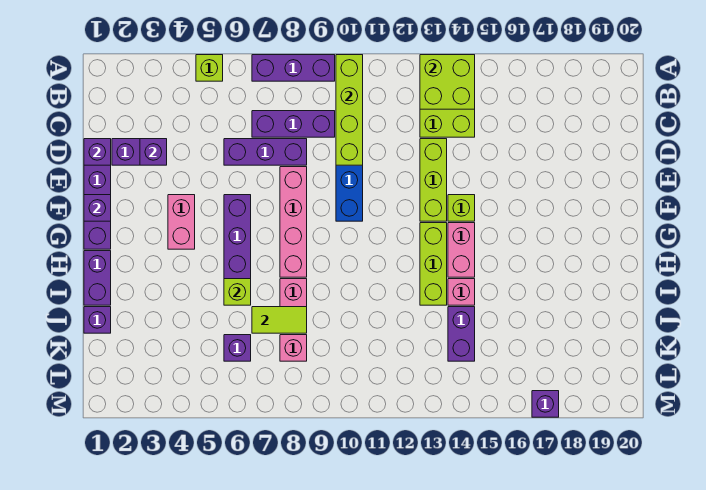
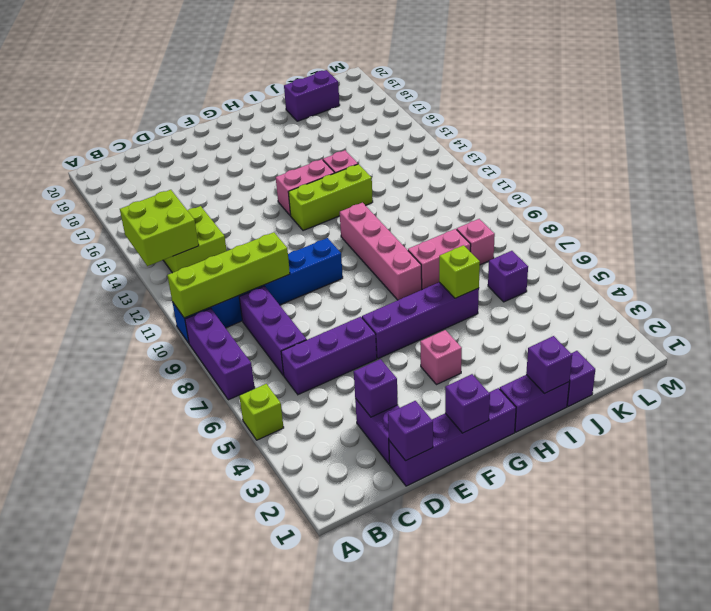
purple 1x3 brick [224,139,307,165] -> purple 1x3 brick turned to [281,317,377,395]
lime 1x3 brick [420,139,447,221] -> none
pink 1x4 brick [280,167,307,277] -> pink 1x4 brick turned to [340,203,422,300]
pink 1x2 brick [168,195,195,249] -> pink 1x1 brick [420,330,462,385]
lime 1x1 brick [448,195,475,221] -> none
lime 1x2 tile [252,307,307,333] -> none
purple 1x2 brick [448,307,475,361] -> purple 1x2 brick moved to [284,70,340,121]
purple 1x1 brick [532,391,559,417] -> purple 1x1 brick moved to [526,336,572,394]

